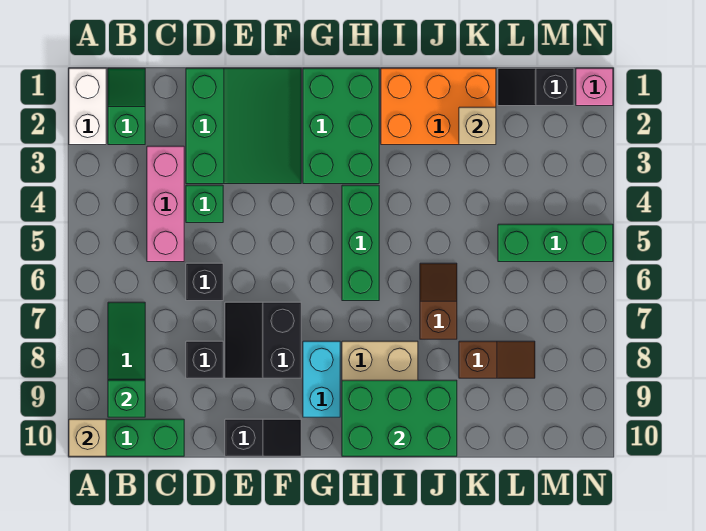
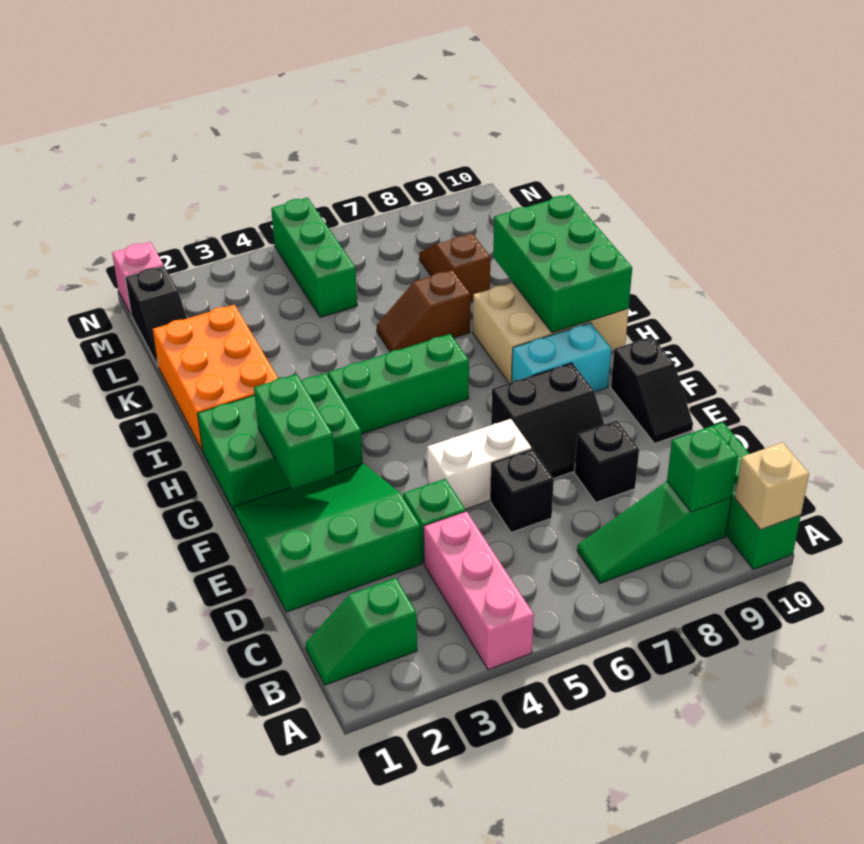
white 1x2 brick [69,68,106,145] -> white 1x2 brick moved to [427,419,531,509]
pink 1x3 brick [147,146,184,262] -> pink 1x3 brick turned to [424,511,534,670]
black 1x2 slope [225,419,301,456] -> black 1x2 slope turned to [611,337,693,444]
none -> green 1x2 brick [254,374,335,489]
tan 1x1 brick [459,107,496,145] -> none

